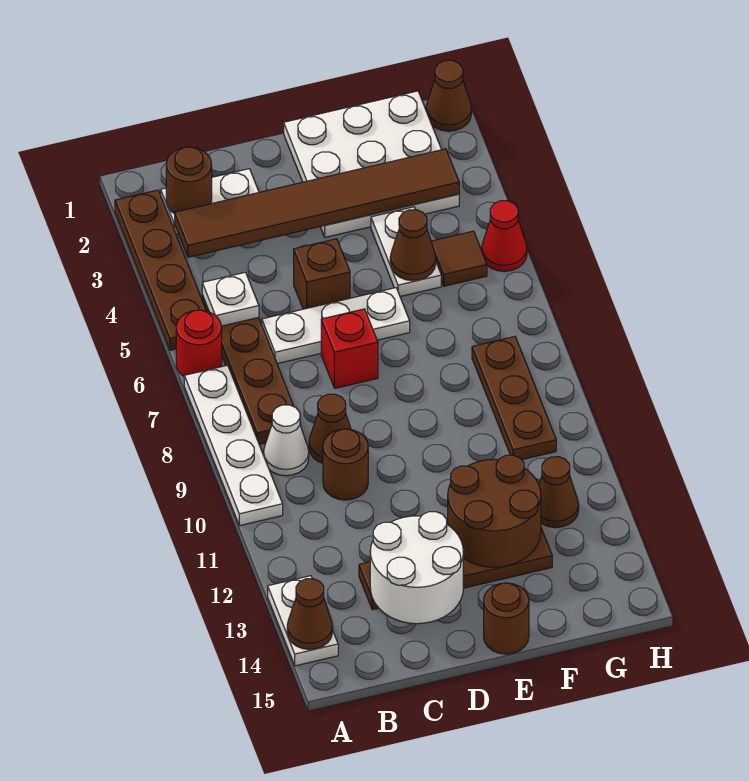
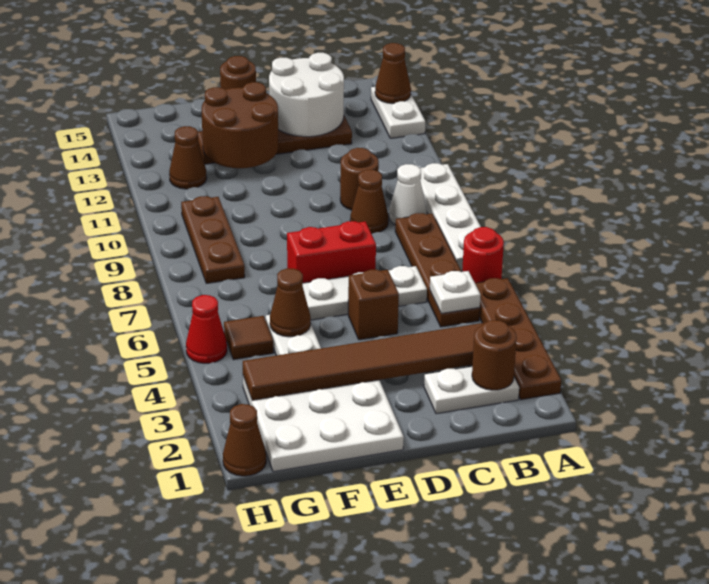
red 1x1 brick [321,309,378,388] -> red 1x2 brick [287,221,376,283]

